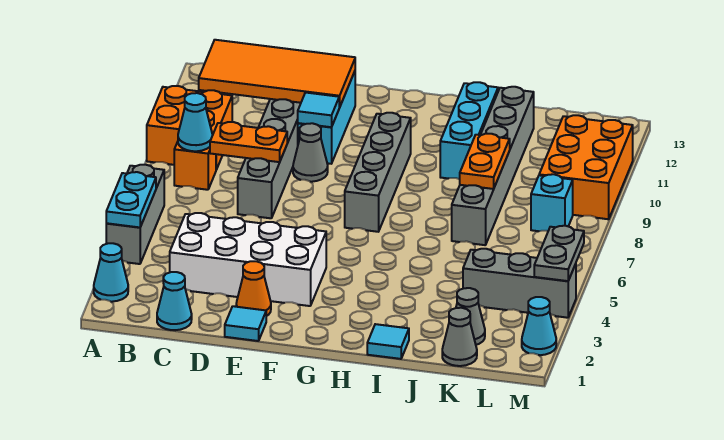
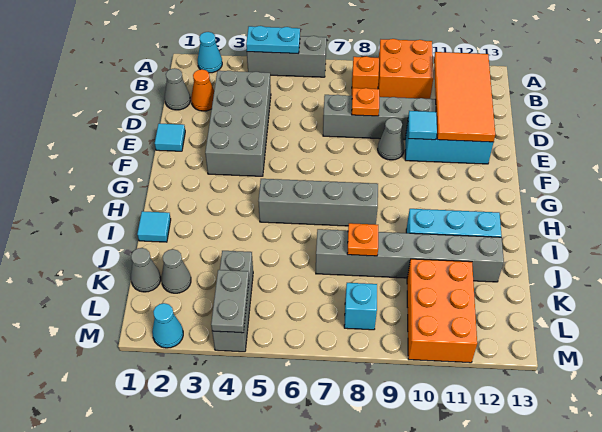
cyan 1x1 cone [178,93,213,151] -> none
cyan 1x1 cone [157,272,192,330] -> grey 1x1 cone [165,68,190,110]
white 2x4 brick [170,213,326,306] -> grey 2x4 brick [205,71,271,176]
orange 1x2 plate [210,122,287,162] -> orange 1x1 plate [352,88,379,116]
orange 1x1 cone [236,261,271,316] -> orange 1x1 cone moved to [191,70,214,111]
grey 1x4 brick [345,113,411,232] -> grey 1x4 brick moved to [258,179,378,226]
orange 1x2 plate [460,134,510,189] -> orange 1x1 plate [347,223,378,256]
orange 2x3 brick [539,115,633,219] -> orange 2x3 brick turned to [407,259,477,363]
grey 1x2 plate [534,226,584,281] -> grey 1x2 plate turned to [211,270,249,333]

